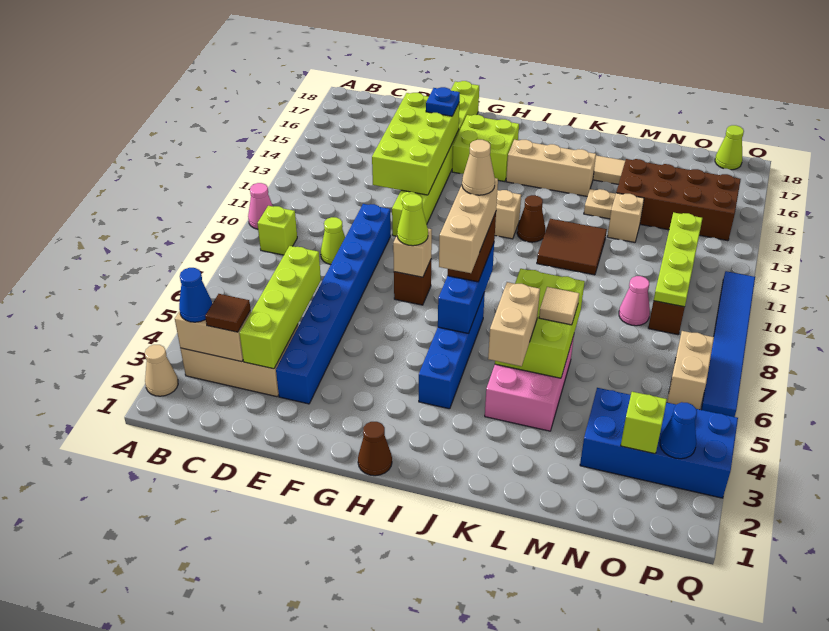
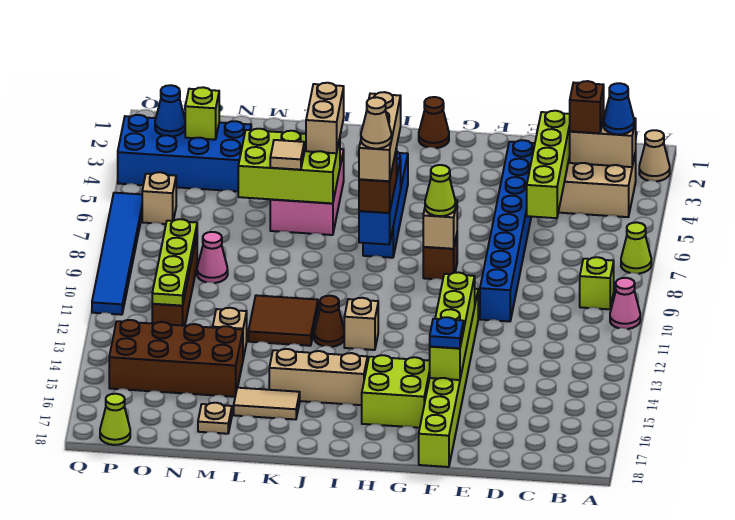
brown 1x1 tile [205,294,251,332] -> brown 1x1 brick [570,81,604,133]
lime 1x1 cone [321,217,345,265] -> lime 1x1 cone moved to [621,222,651,274]
lime 2x4 brick [372,93,459,195] -> lime 1x4 brick [430,272,475,380]
lime 2x3 brick [495,269,585,378] -> lime 2x3 brick turned to [238,129,340,203]
tan 1x1 plate [584,189,616,219] -> tan 1x1 plate moved to [198,403,232,434]
tan 1x2 brick [667,331,714,409] -> tan 1x1 brick [142,172,176,224]

